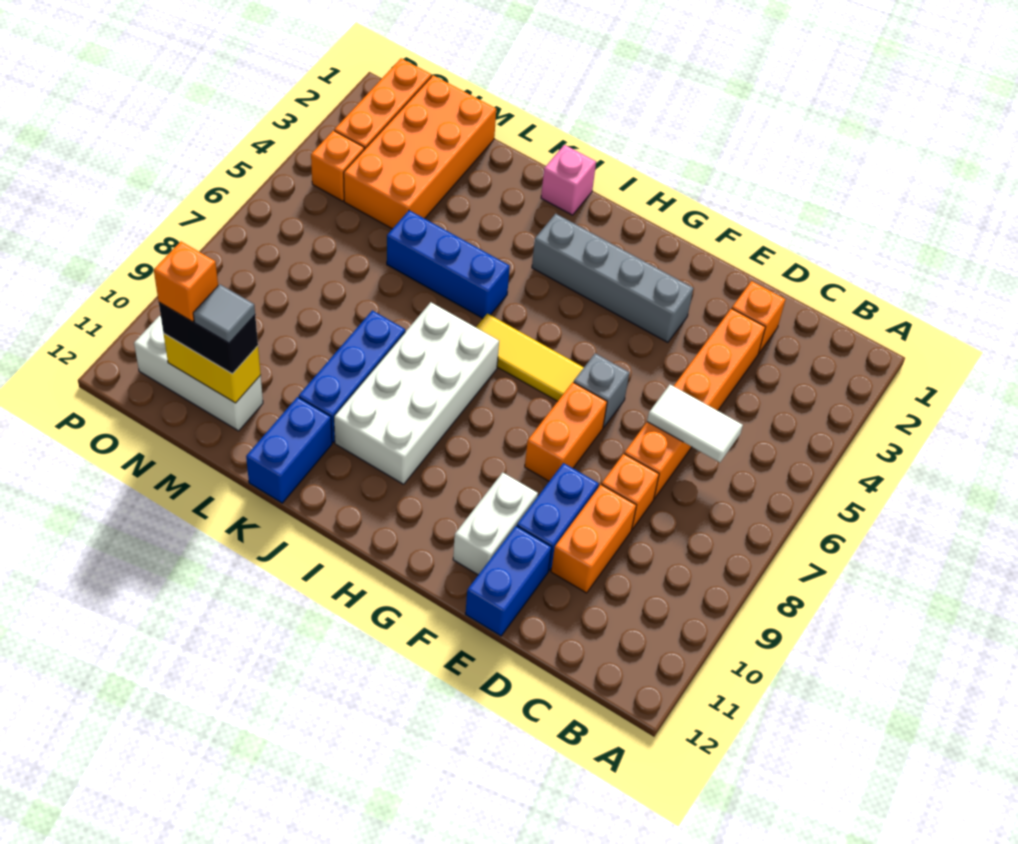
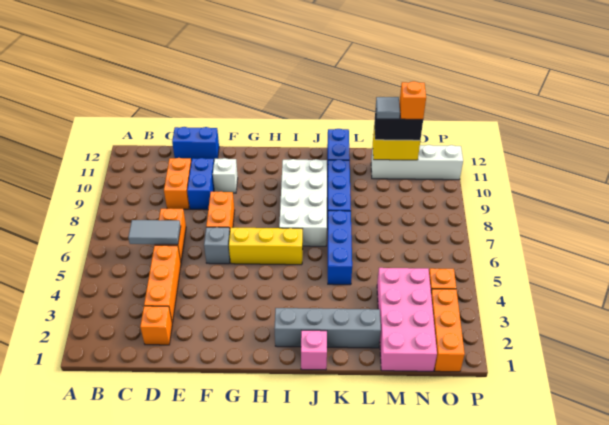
white 1x2 tile [647,384,743,462] -> grey 1x2 tile [128,220,181,245]
orange 1x1 brick [602,454,659,529] -> none
blue 1x2 brick [465,526,552,636] -> blue 1x2 brick turned to [172,127,219,161]
grey 1x4 brick [532,214,693,342] -> grey 1x4 brick moved to [275,308,381,348]
white 1x2 brick [453,473,538,575] -> white 1x1 brick [213,158,238,193]
yellow 1x3 tile [476,314,584,401] -> yellow 1x3 brick [229,228,303,265]
blue 1x3 brick [387,210,510,318] -> blue 1x3 brick turned to [328,211,352,285]
orange 2x4 brick [344,75,496,229] -> pink 2x4 brick [377,268,437,371]
white 1x3 brick [134,316,263,431] -> white 1x4 brick [371,145,463,180]

